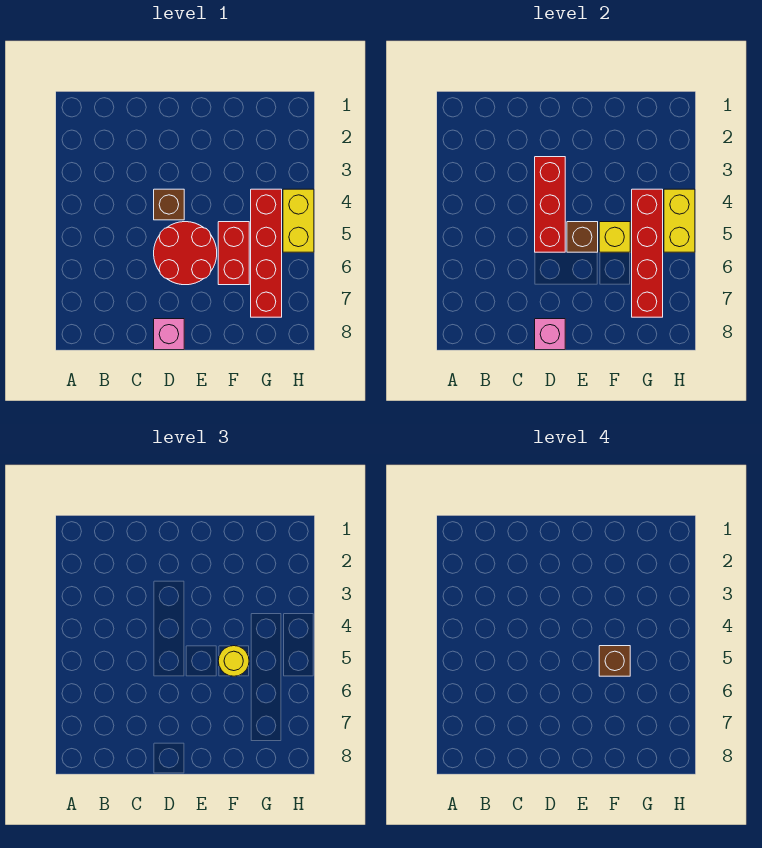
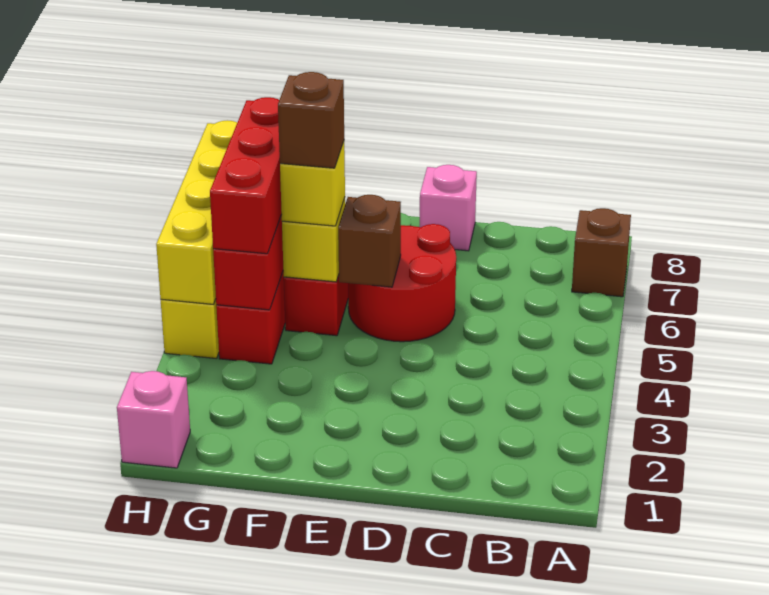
red 1x3 brick [535,157,565,252] -> red 1x3 brick moved to [210,97,282,254]
brown 1x1 brick [154,189,184,220] -> brown 1x1 brick moved to [572,208,631,297]
pink 1x1 brick [535,319,565,350] -> pink 1x1 brick moved to [117,371,190,468]
yellow 1x1 round brick [218,646,249,676] -> yellow 1x1 brick [280,142,345,226]
yellow 1x2 brick [664,189,695,252] -> yellow 1x4 brick [156,120,237,304]

